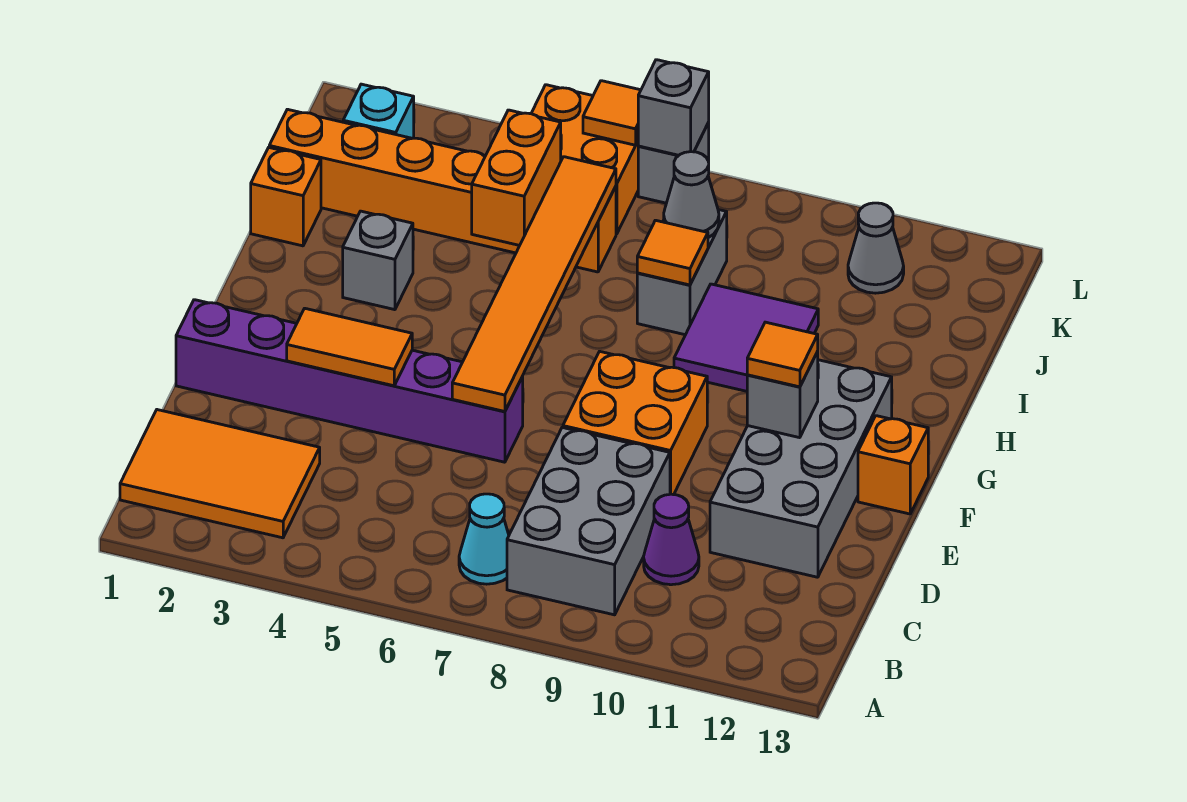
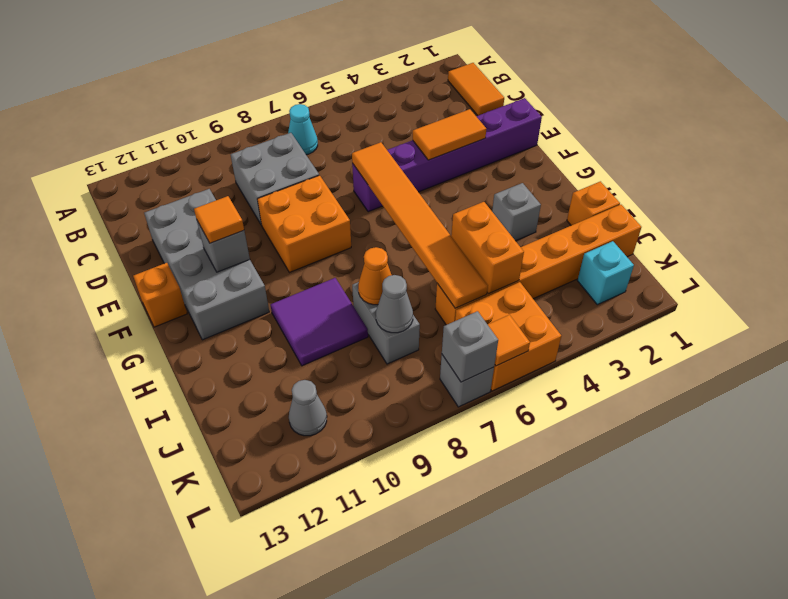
orange 2x3 tile [120,410,320,538] -> orange 1x2 tile [448,63,504,115]
grey 2x3 brick [507,428,670,615] -> grey 2x2 brick [231,133,319,225]
purple 1x1 cone [644,494,699,585] -> none
orange 1x1 tile [637,220,708,285] -> orange 1x1 cone [358,247,391,305]

